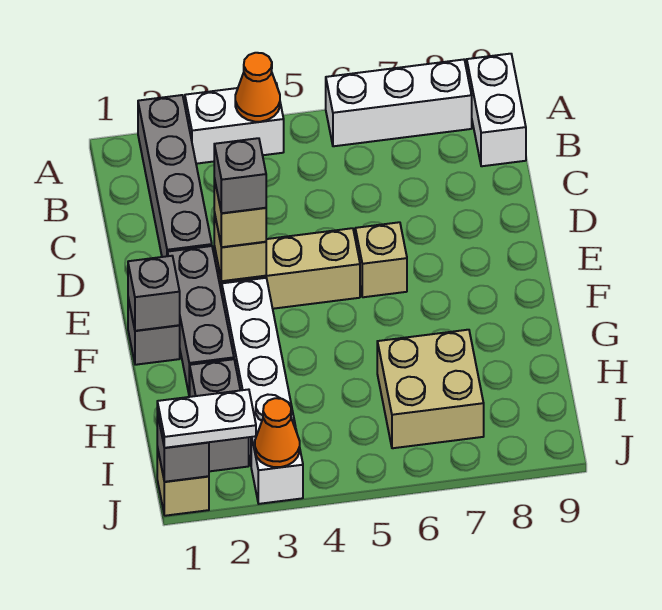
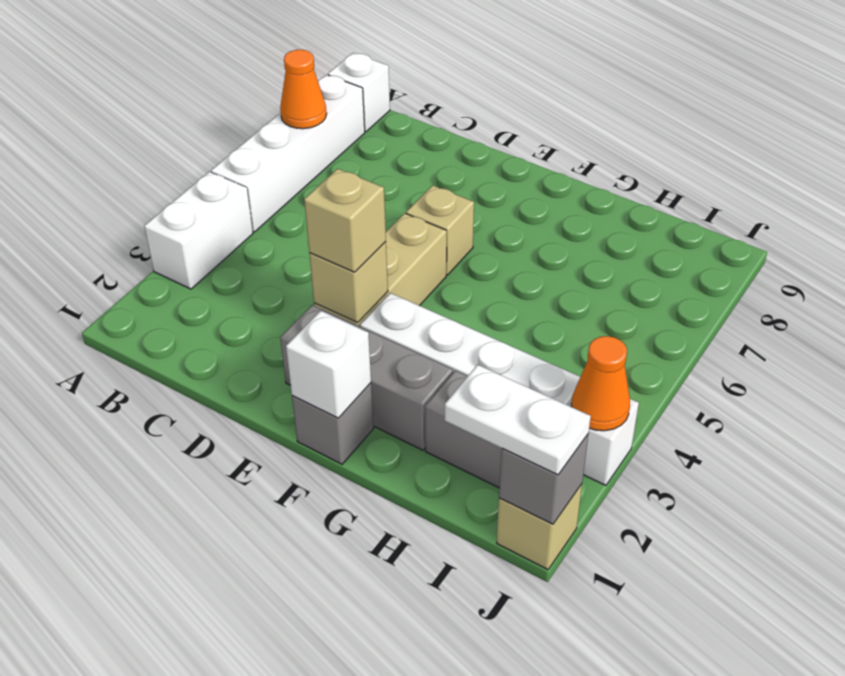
grey 1x4 brick [138,95,212,257] -> none
orange 1x1 cone [235,53,280,122] -> orange 1x1 cone moved to [280,50,327,129]
white 1x3 brick [326,60,472,146] -> white 1x4 brick [211,75,365,232]
white 1x2 brick [467,54,526,166] -> white 1x1 brick [328,53,390,132]
grey 1x1 brick [214,138,266,213] -> none
grey 1x1 brick [128,256,180,331] -> white 1x1 brick [286,311,371,418]
tan 2x2 brick [377,330,484,448] -> none
white 1x2 plate [157,389,256,448] -> white 1x2 plate turned to [445,365,591,475]

